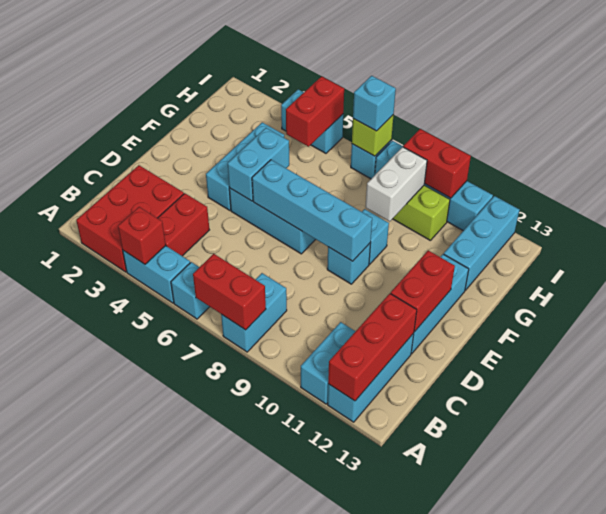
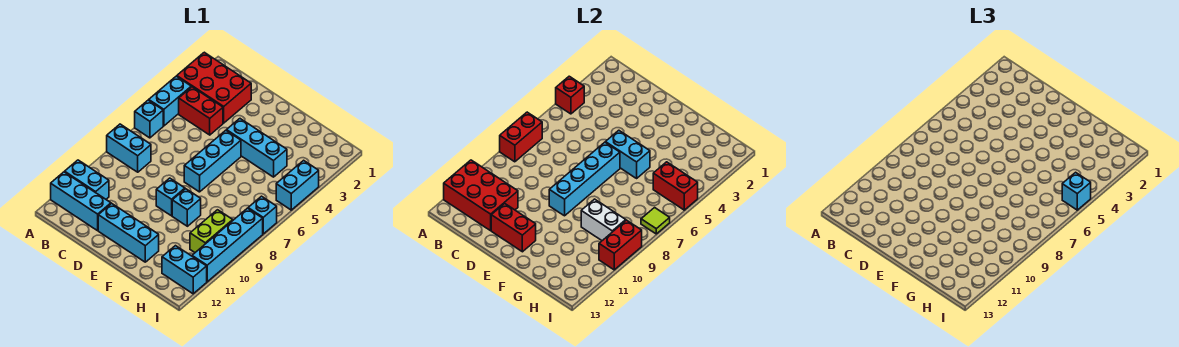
red 1x3 brick [328,294,417,401] -> red 2x3 brick [444,160,518,231]
cyan 1x3 brick [444,196,519,290] -> cyan 1x2 brick [162,246,207,294]
lime 1x1 brick [352,115,393,156] -> lime 1x1 tile [641,208,670,234]
cyan 1x1 brick [353,76,396,131] -> cyan 1x1 brick moved to [1062,172,1091,210]

